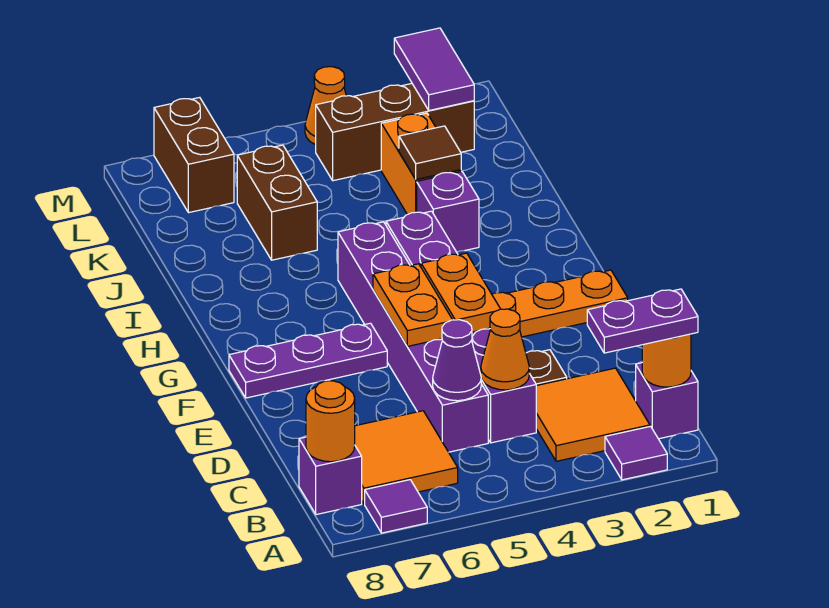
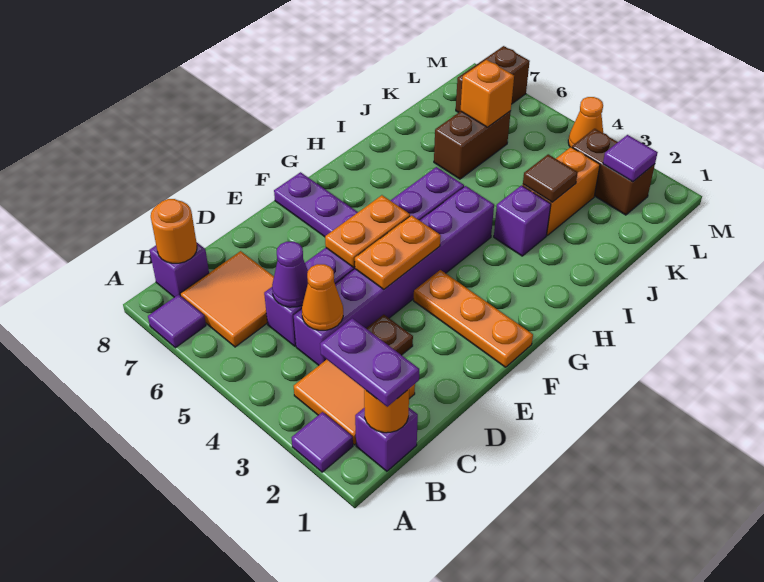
none -> orange 1x1 brick [460,60,514,127]
brown 1x3 brick [316,84,474,181] -> brown 1x2 brick [572,129,655,215]
purple 1x2 tile [394,28,474,110] -> purple 1x1 tile [603,135,658,182]

